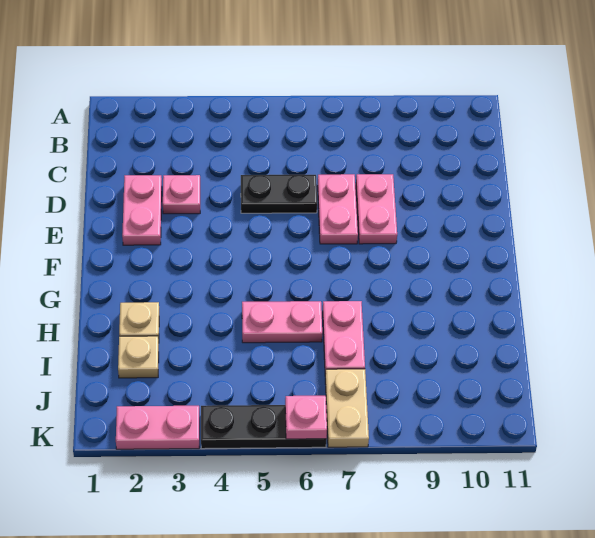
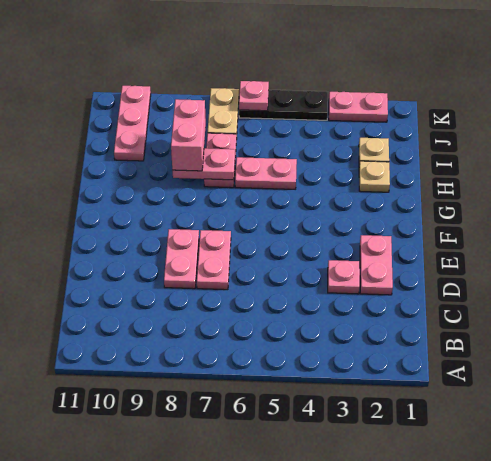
black 1x2 plate [241,175,317,213] -> none
none -> pink 1x2 plate [173,148,235,180]
none -> pink 1x2 brick [171,99,206,171]
none -> pink 1x3 plate [114,86,151,161]

